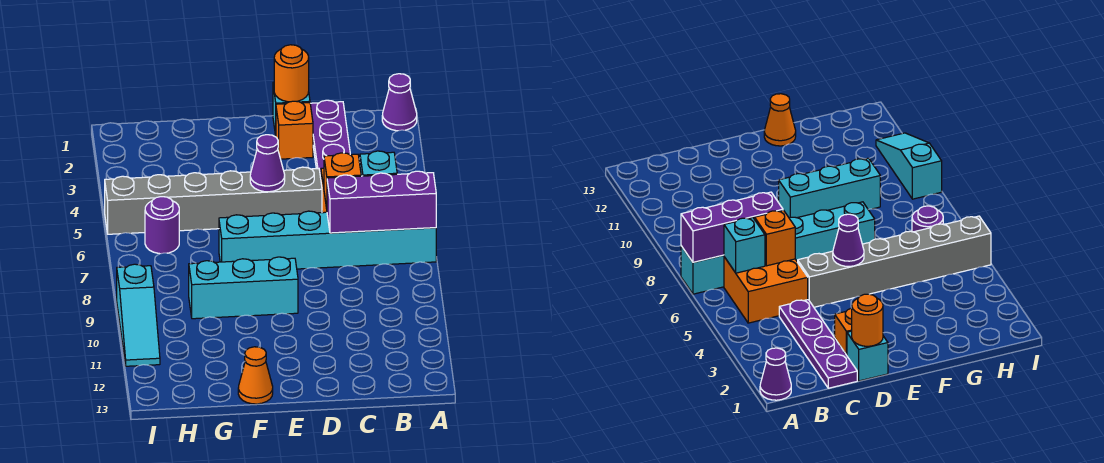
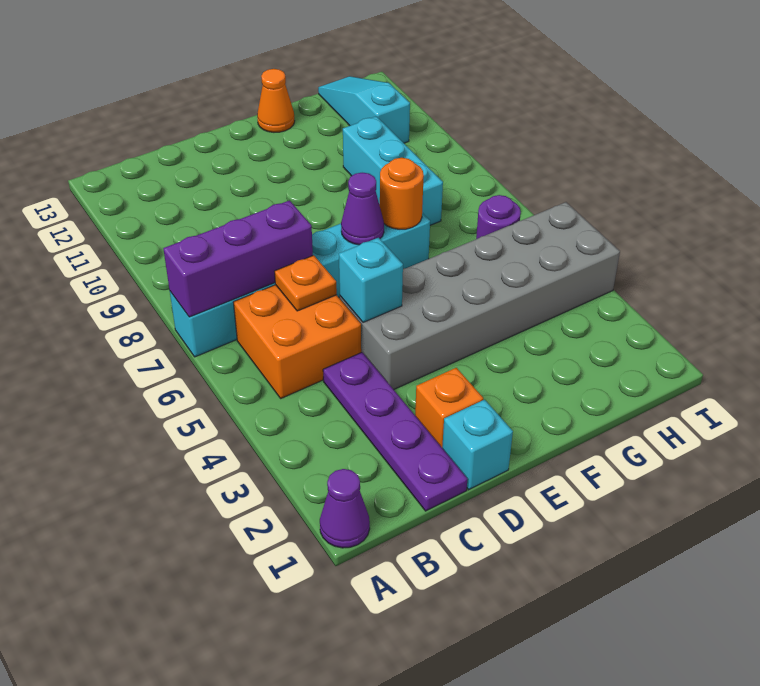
cyan 1x1 brick [360,151,397,176] -> cyan 1x1 brick moved to [339,238,403,322]
orange 1x1 brick [324,153,361,209] -> orange 1x1 plate [274,255,337,311]
orange 1x1 round brick [274,45,309,102] -> orange 1x1 round brick moved to [380,158,424,229]
grey 1x6 brick [105,167,322,234] -> grey 2x6 brick [340,202,620,390]
purple 1x1 cone [250,135,285,192] -> purple 1x1 cone moved to [341,173,384,245]
cyan 1x3 brick [189,257,298,319] -> cyan 1x3 brick turned to [343,116,443,225]
cyan 1x3 slope [117,264,160,366] -> cyan 1x3 slope moved to [318,76,410,143]

